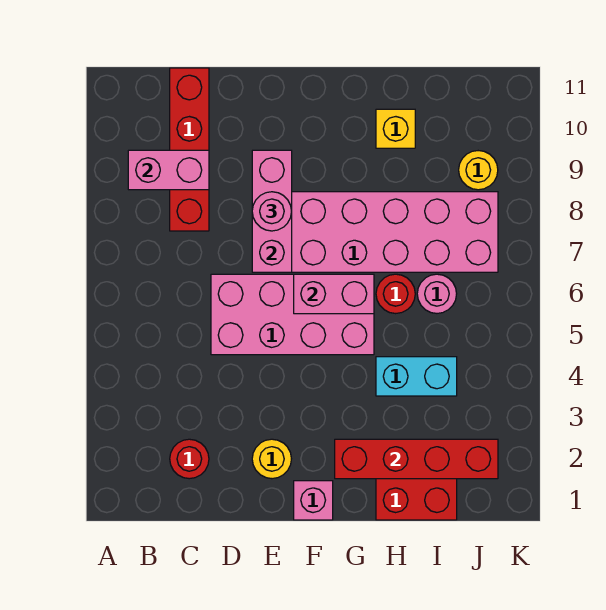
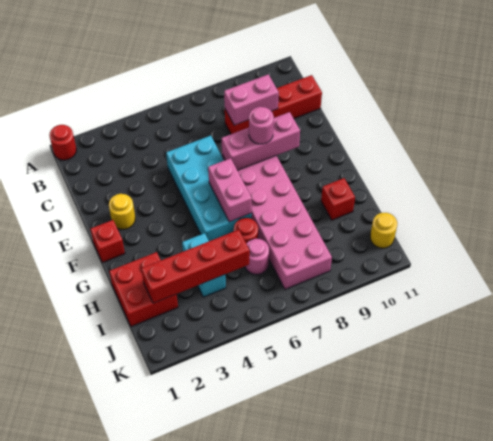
pink 1x2 brick [128,150,209,190] -> pink 1x2 brick turned to [224,74,279,125]
red 1x1 round brick [170,439,209,479] -> red 1x1 round brick moved to [49,125,77,160]
pink 2x4 brick [211,274,374,355] -> cyan 2x4 brick [166,136,252,241]
pink 1x1 brick [294,481,333,520] -> red 1x1 brick [91,220,125,262]
red 1x4 brick [335,439,498,479] -> red 1x4 brick turned to [141,230,250,303]
yellow 1x1 brick [376,109,415,148] -> red 1x1 brick [321,178,355,220]
yellow 1x1 round brick [459,151,498,190] -> yellow 1x1 round brick moved to [370,213,397,248]

